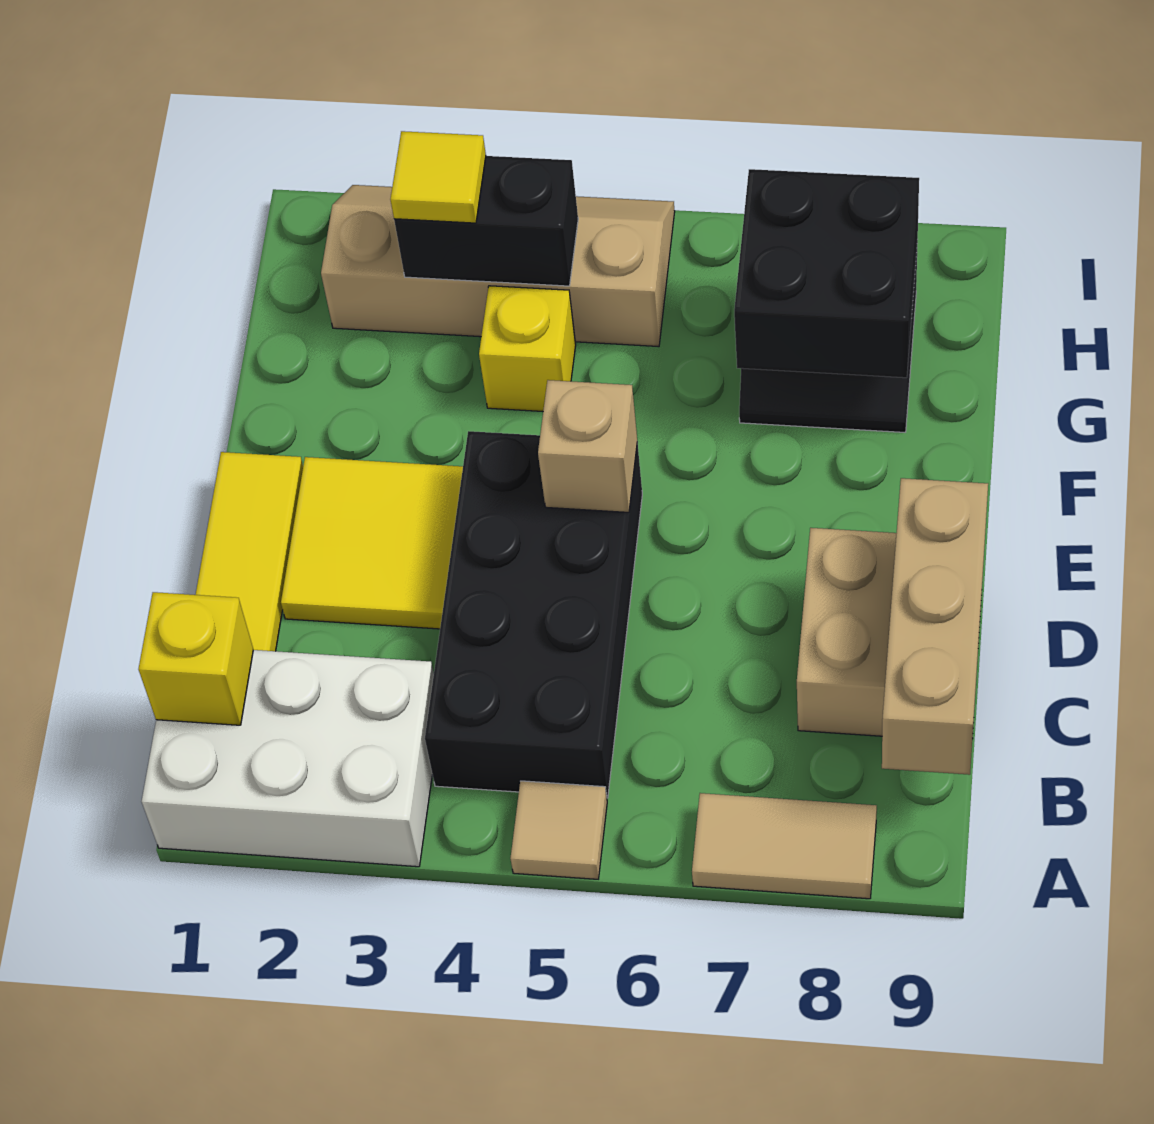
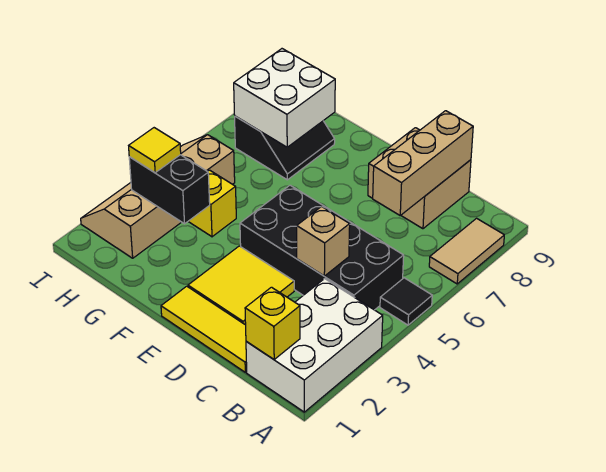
tan 1x1 tile [510,781,607,879] -> black 1x1 tile [380,278,432,325]
tan 1x3 brick [882,478,988,775] -> tan 1x3 brick turned to [373,111,473,216]
tan 1x1 brick [538,380,637,512] -> tan 1x1 brick moved to [297,207,350,276]
black 2x2 brick [734,169,919,378] -> white 2x2 brick [234,49,335,147]
black 1x2 brick [394,156,578,286] -> black 1x2 brick turned to [129,155,210,224]

